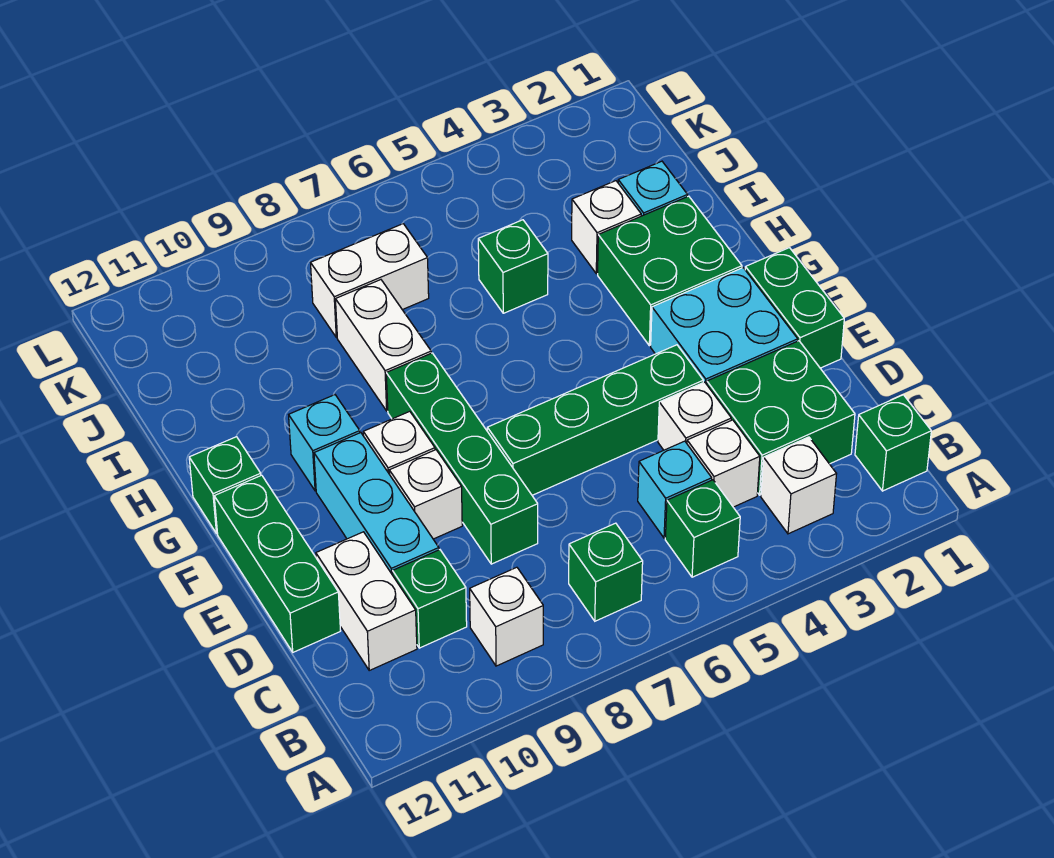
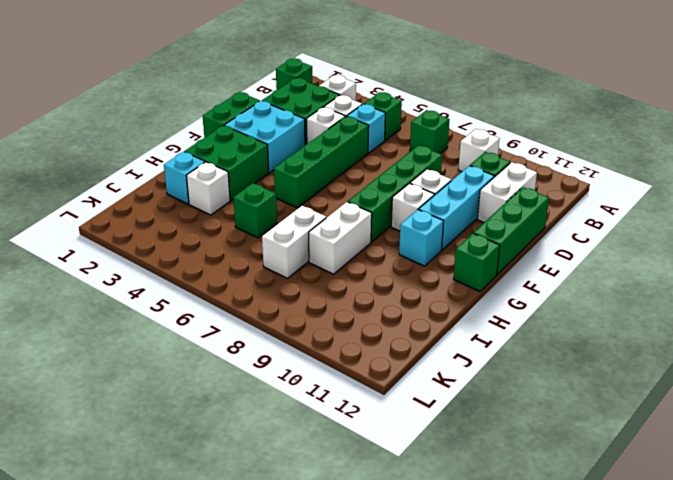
green 1x4 brick [487,345,703,495] -> green 1x4 brick turned to [274,116,369,208]
white 1x2 brick [311,224,429,337] -> white 1x2 brick turned to [262,206,326,278]

